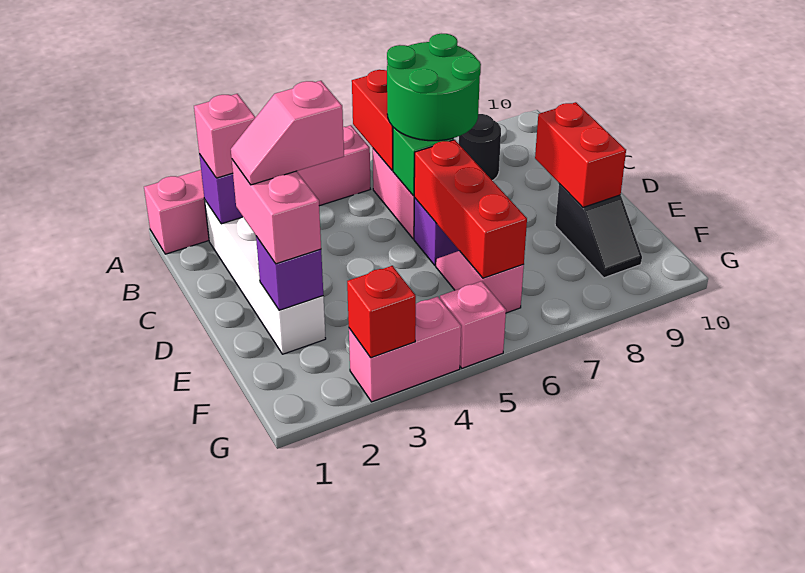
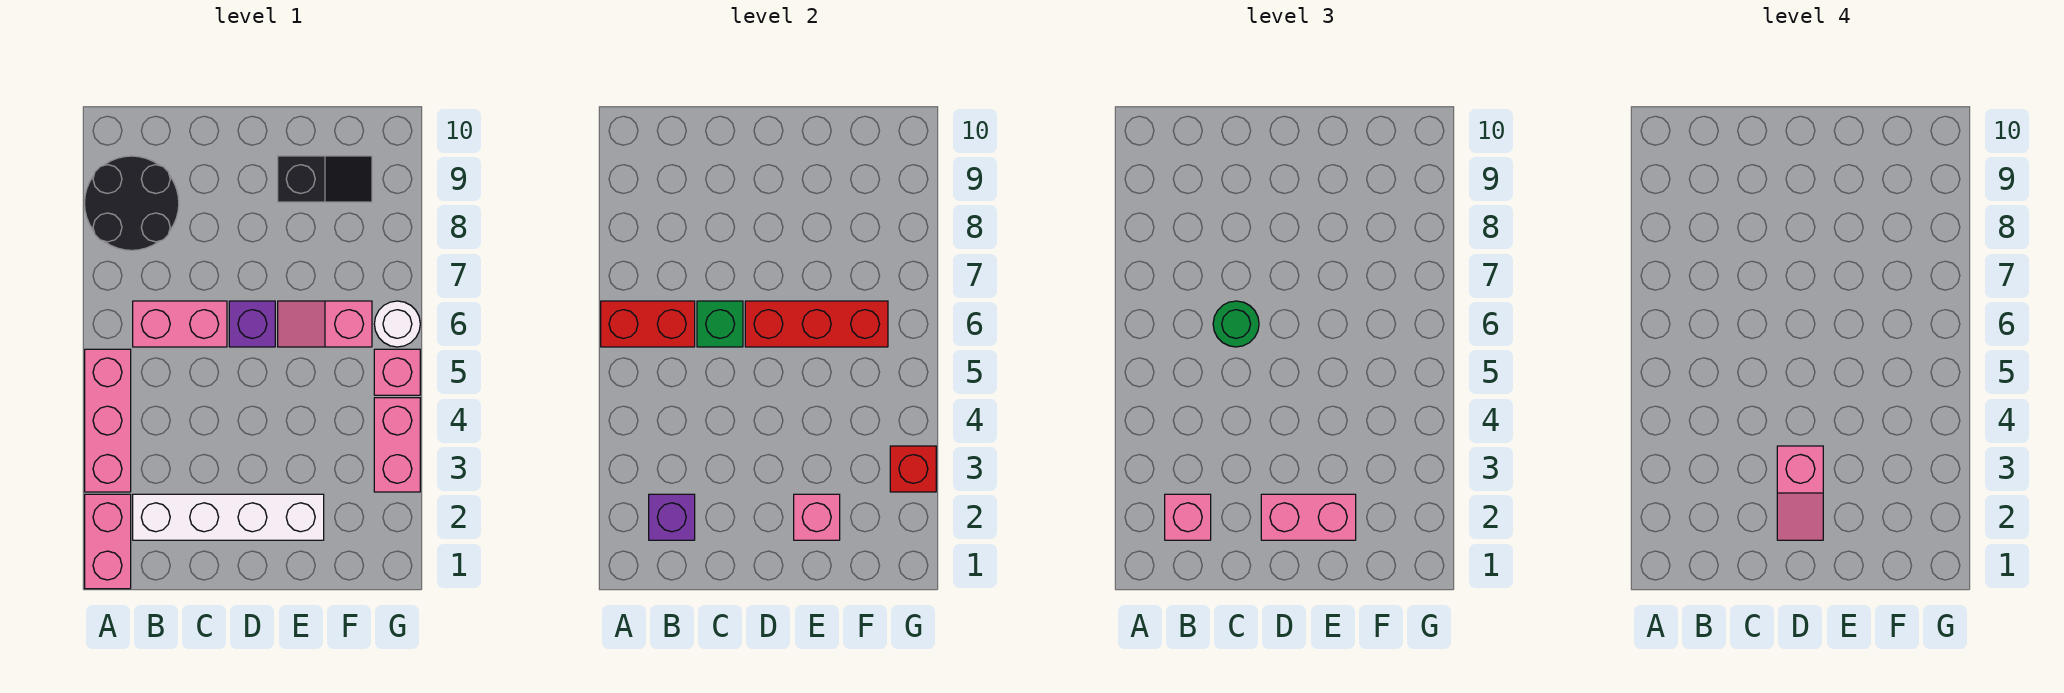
green 2x2 round brick [387,34,481,141] -> green 1x1 round brick [1213,301,1259,347]
black 1x1 round brick [459,114,501,181] -> black 2x2 round brick [85,156,179,250]
red 1x2 brick [535,102,626,207] -> none
purple 1x1 brick [256,236,323,310] -> pink 1x1 brick [794,494,840,540]
none -> white 1x1 round brick [374,301,420,347]

